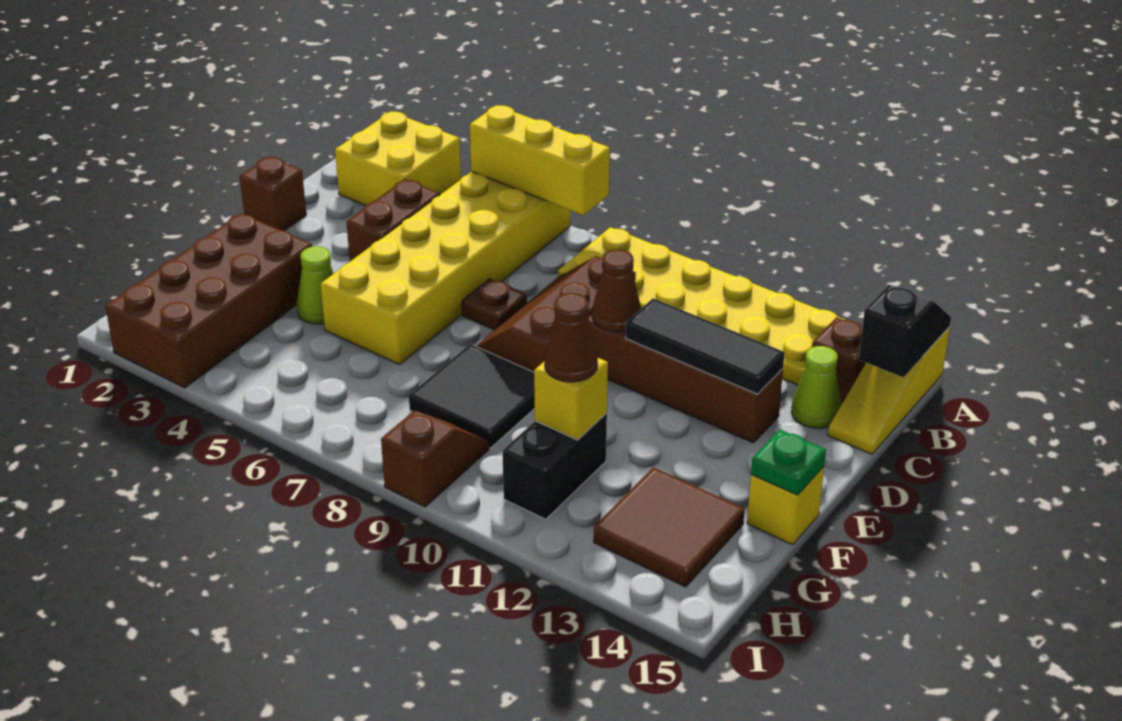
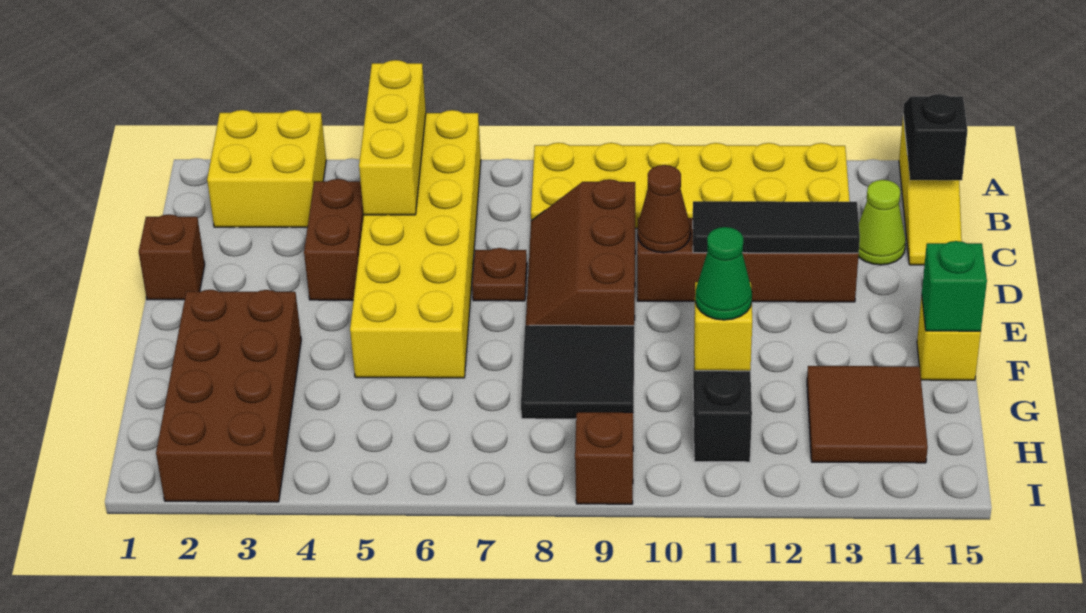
yellow 1x3 brick [470,105,610,215] -> yellow 1x3 brick turned to [359,60,426,215]
brown 1x1 brick [812,317,866,403] -> none
lime 1x1 cone [297,246,334,324] -> none
green 1x1 plate [751,429,826,495] -> green 1x1 brick [922,241,987,331]
brown 1x1 cone [545,293,598,382] -> green 1x1 cone [695,227,752,320]

